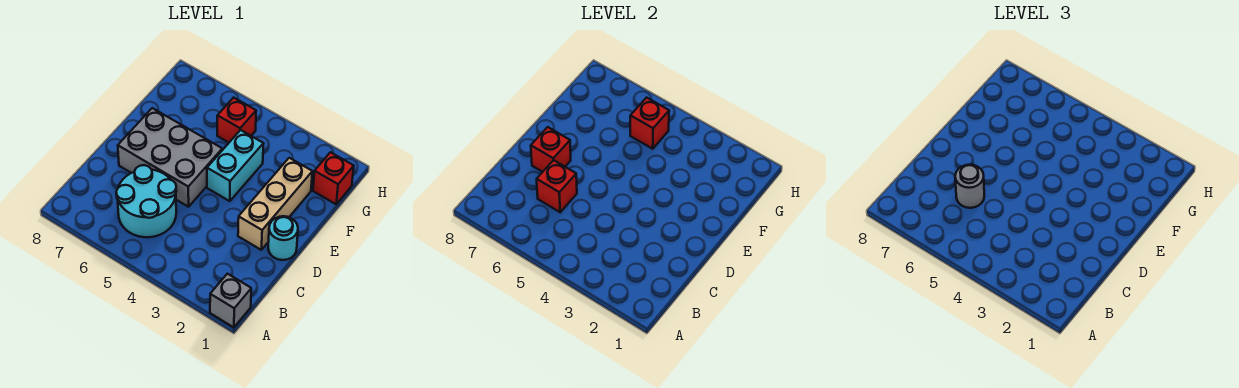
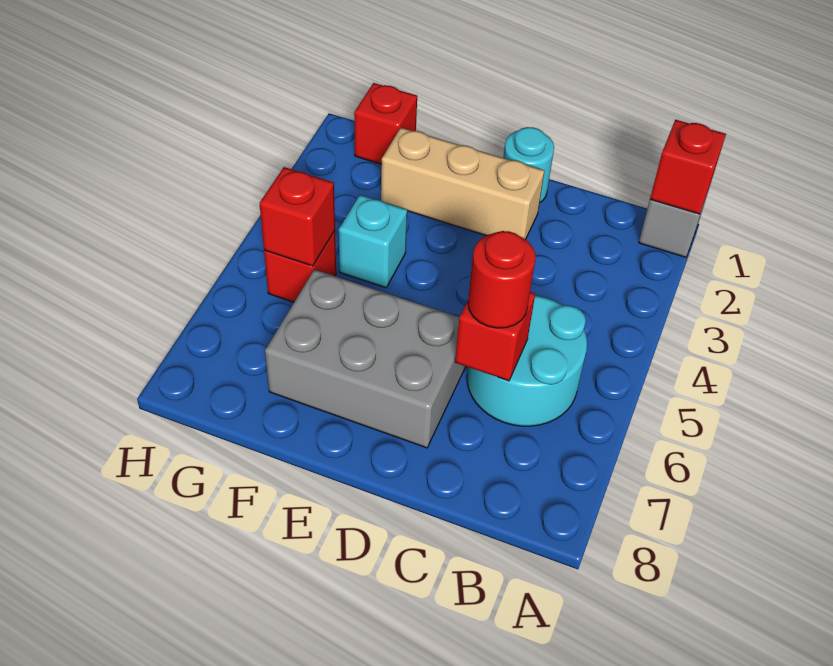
grey 1x1 round brick [955,165,984,208] -> red 1x1 round brick [468,231,536,328]
grey 2x3 brick [118,108,222,207] -> grey 2x3 brick turned to [265,269,466,448]
red 1x1 brick [531,127,571,172] -> red 1x1 brick moved to [650,120,726,214]
cyan 1x2 brick [207,130,264,201] -> cyan 1x1 brick [339,195,407,288]

